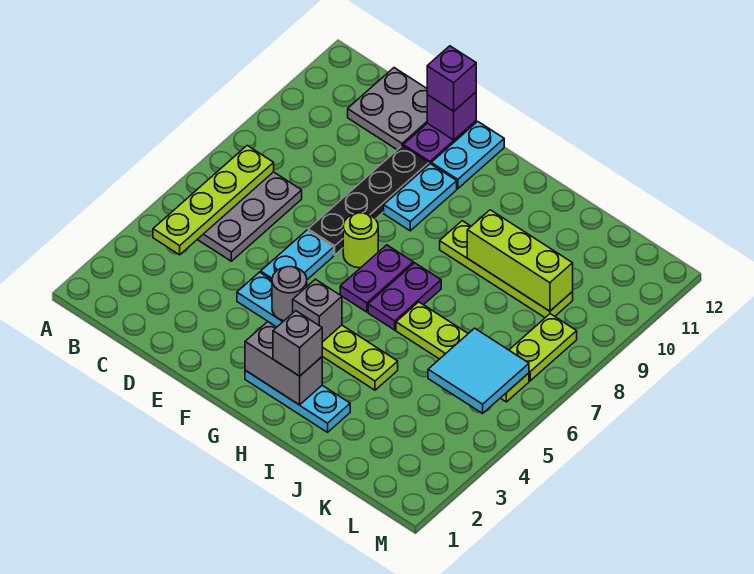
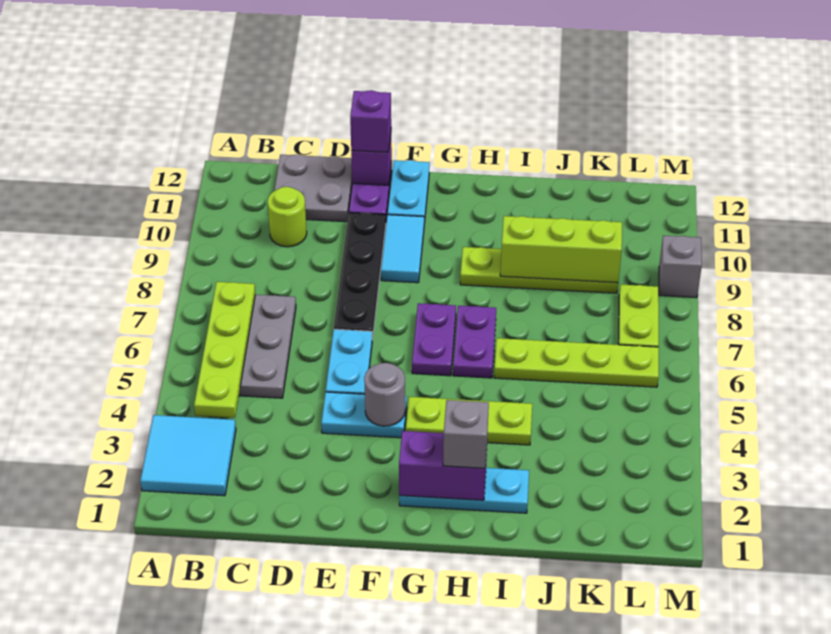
lime 1x1 round brick [343,213,378,268] -> lime 1x1 round brick moved to [268,187,307,247]
cyan 1x2 plate [384,164,457,231] -> cyan 1x2 tile [381,215,424,283]
grey 1x2 brick [245,322,322,405] -> purple 1x2 brick [399,431,487,500]
grey 1x1 brick [293,279,342,342] -> grey 1x1 brick moved to [659,236,702,298]
cyan 2x2 tile [428,328,529,413] -> cyan 2x2 tile moved to [140,415,236,496]

